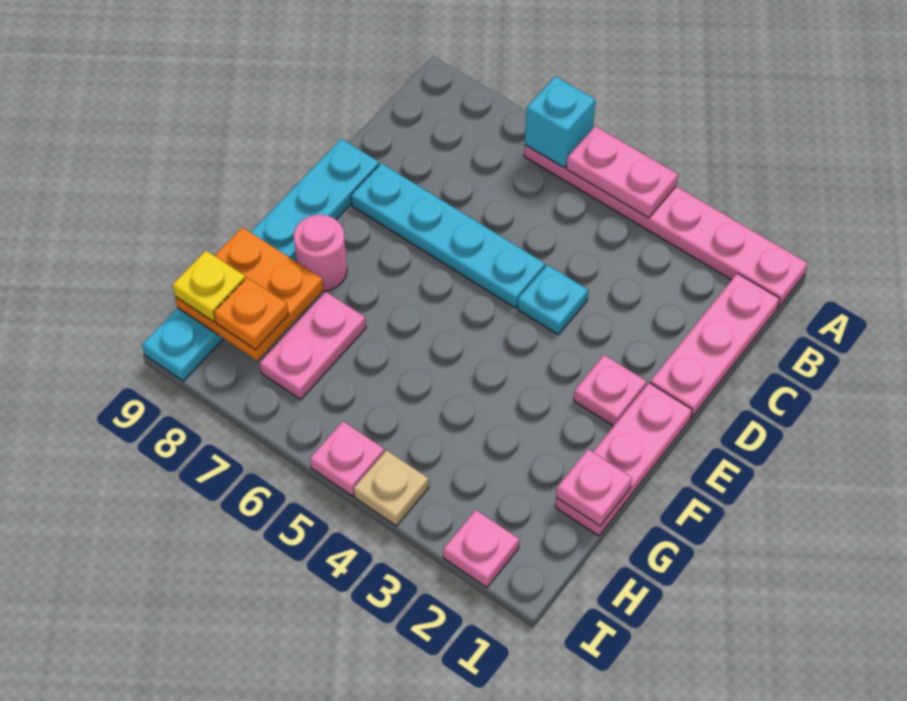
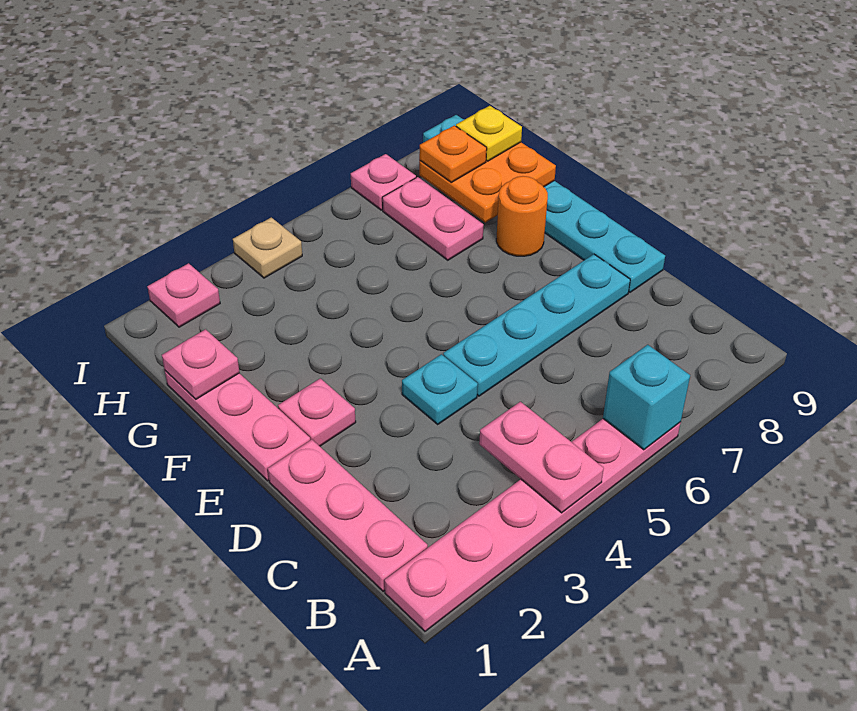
pink 1x2 plate [566,126,678,218] -> pink 1x2 plate turned to [479,402,604,513]
pink 1x1 round brick [294,215,347,291] -> orange 1x1 round brick [496,176,548,256]
pink 1x1 plate [310,421,384,496] -> pink 1x1 plate moved to [351,154,416,210]

